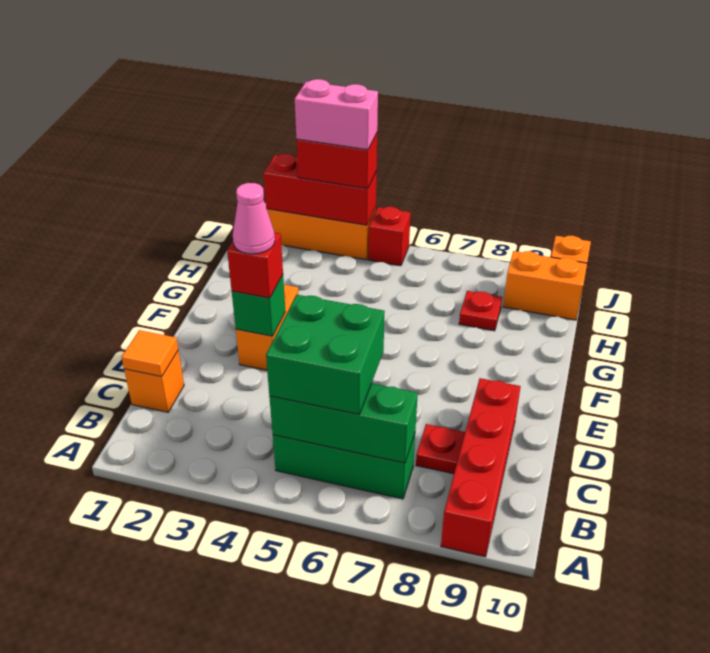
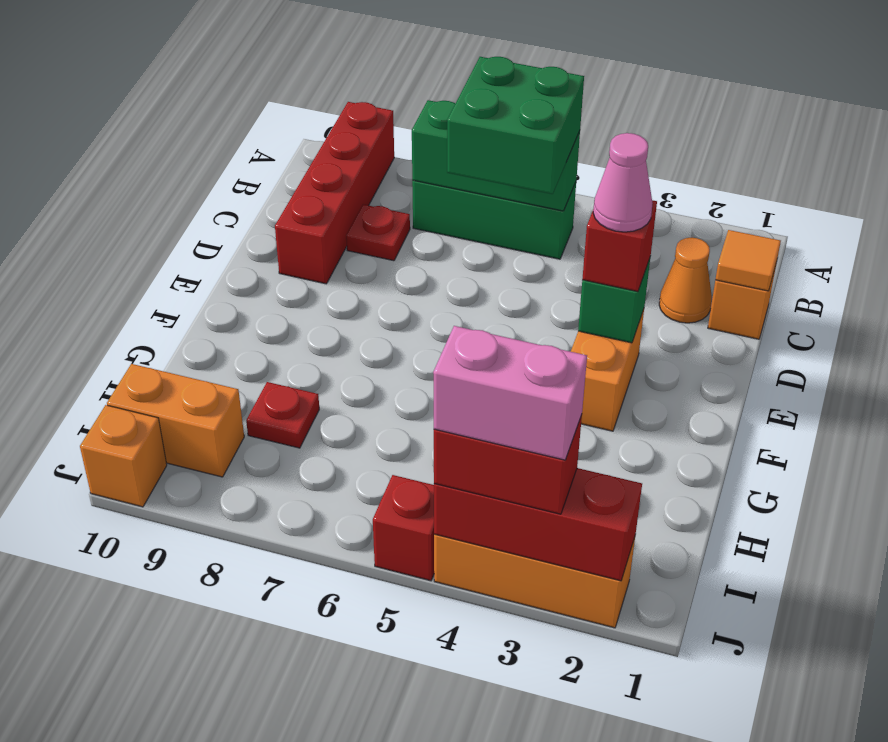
none -> orange 1x1 cone [659,238,712,323]

